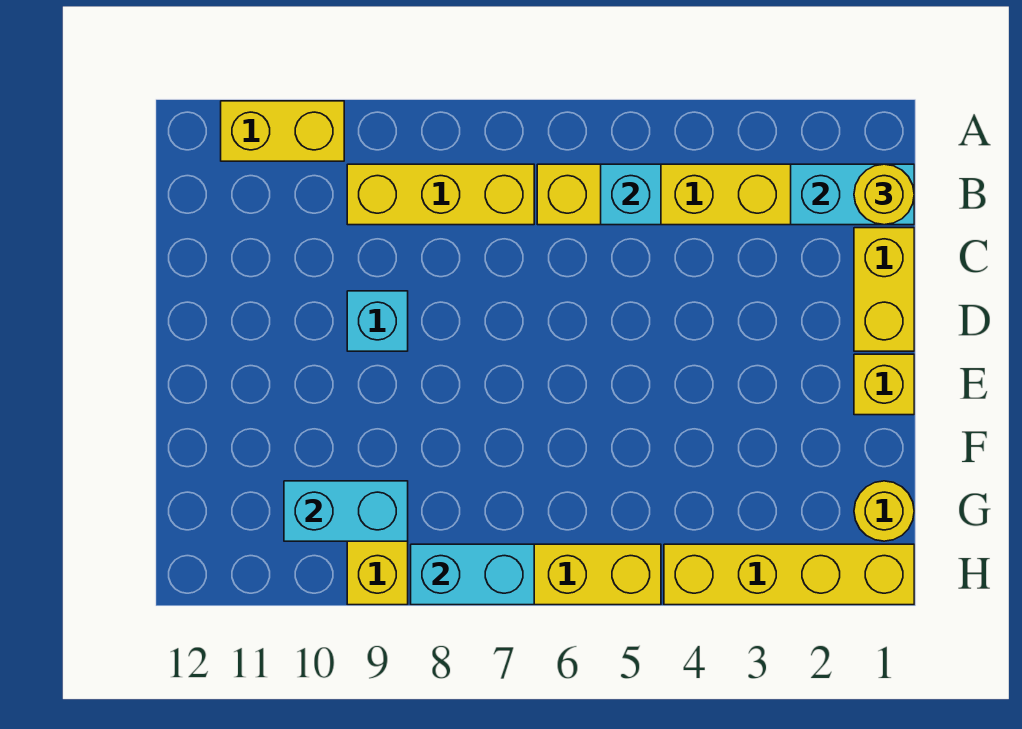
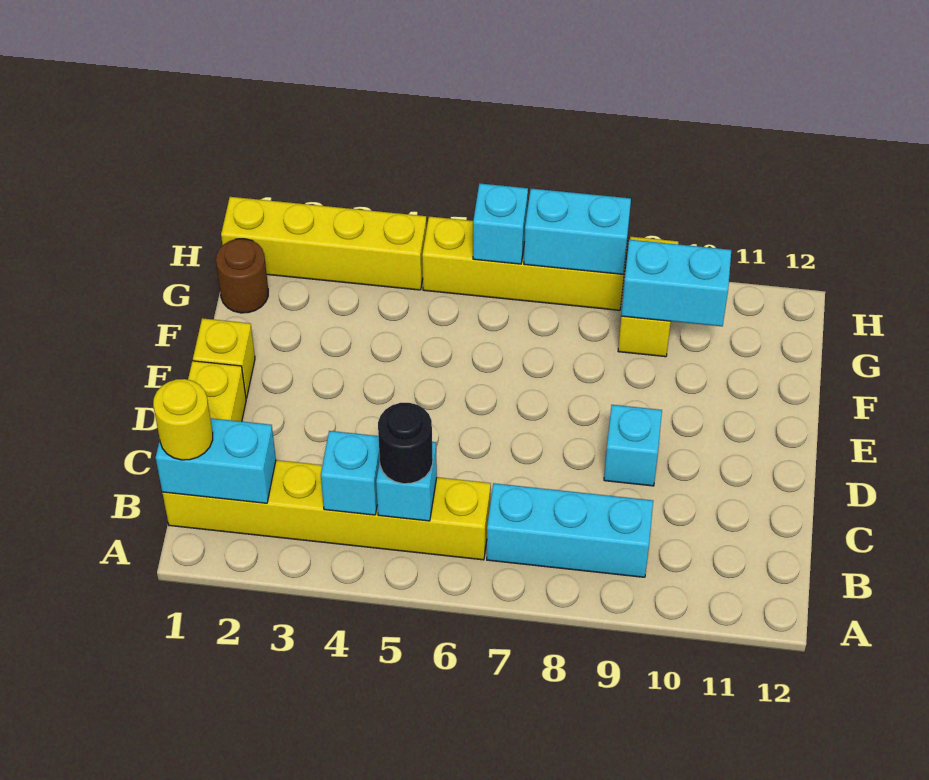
yellow 1x2 brick [221,101,344,161] -> none
none -> cyan 1x1 brick [321,431,380,515]
none -> black 1x1 round brick [378,403,433,484]
yellow 1x3 brick [347,164,534,225] -> cyan 1x3 brick [487,483,653,577]
yellow 1x1 round brick [854,481,914,541] -> brown 1x1 round brick [216,239,268,313]
none -> cyan 1x1 brick [473,183,528,264]

